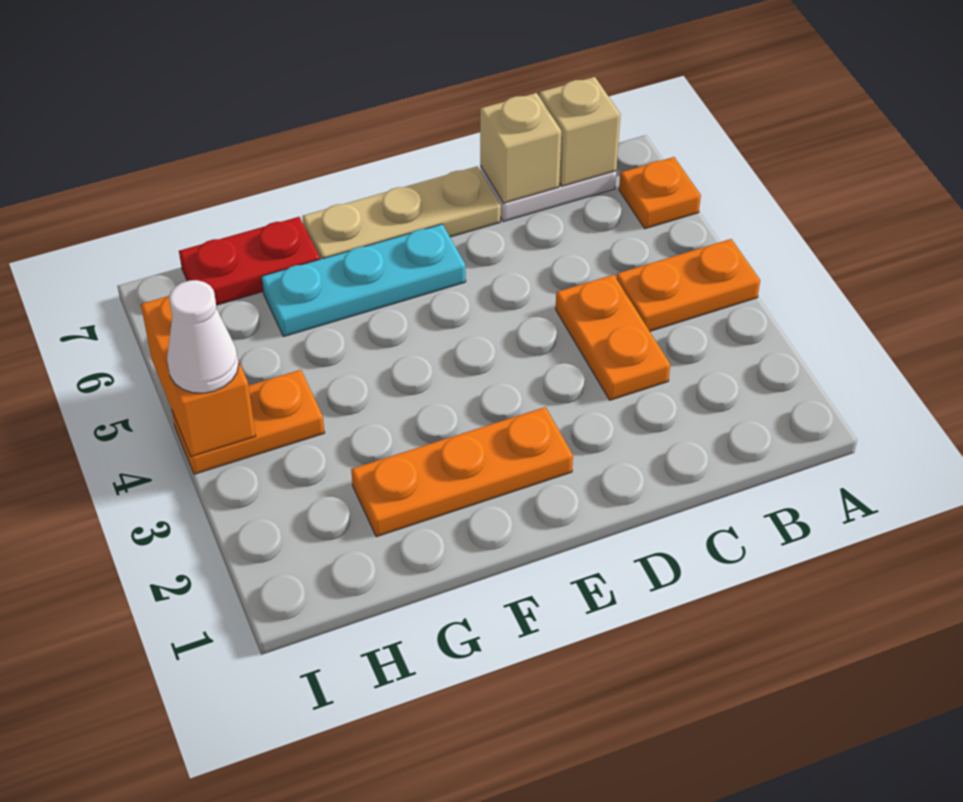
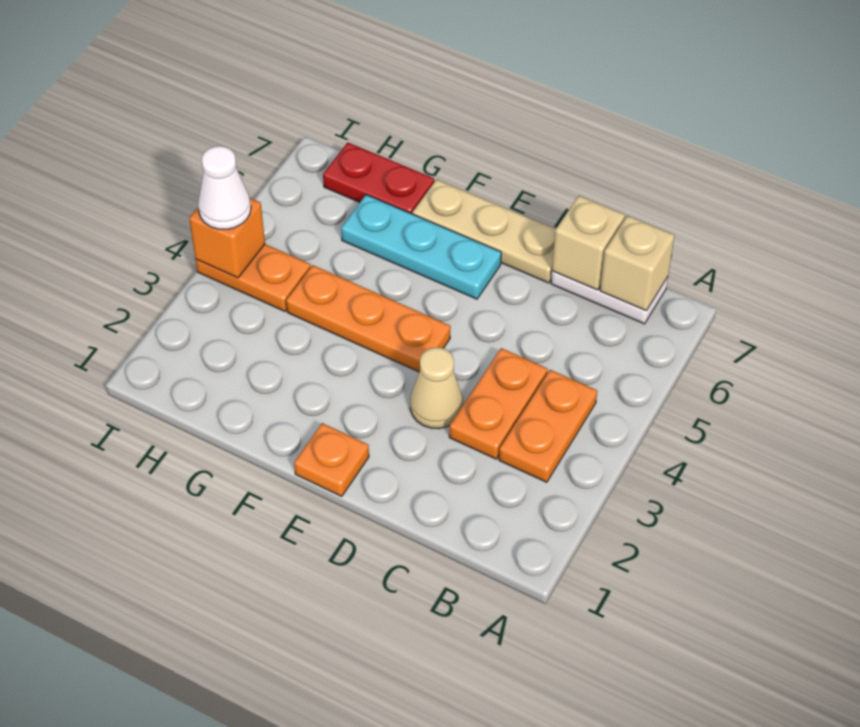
orange 1x2 plate [616,239,760,331] -> orange 1x2 plate turned to [499,370,597,482]
orange 1x1 plate [619,157,701,229] -> orange 1x1 plate moved to [294,423,369,496]
none -> tan 1x1 cone [410,347,463,429]
orange 1x3 plate [351,407,573,537] -> orange 1x3 plate moved to [286,265,451,372]
orange 1x2 brick [141,295,256,457] -> orange 1x1 brick [189,198,265,278]

